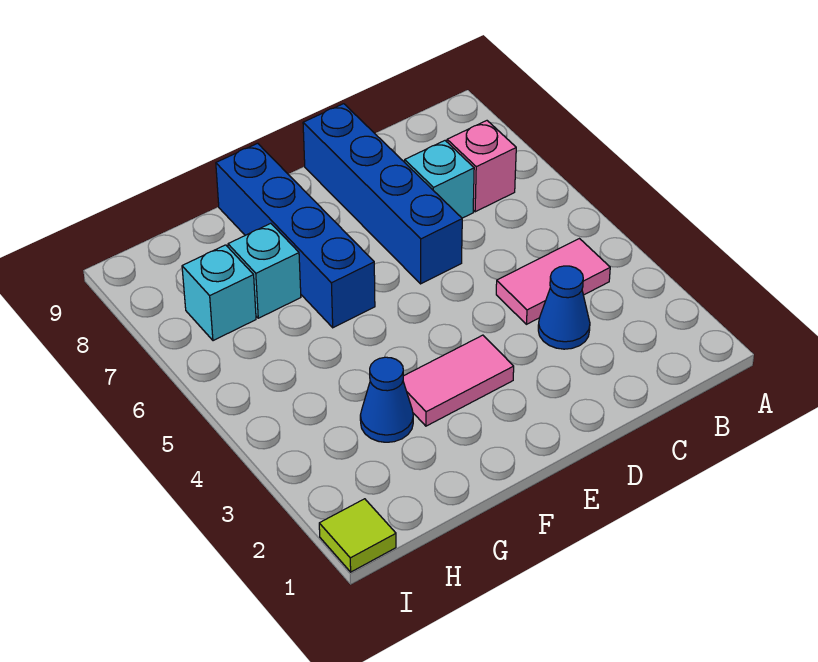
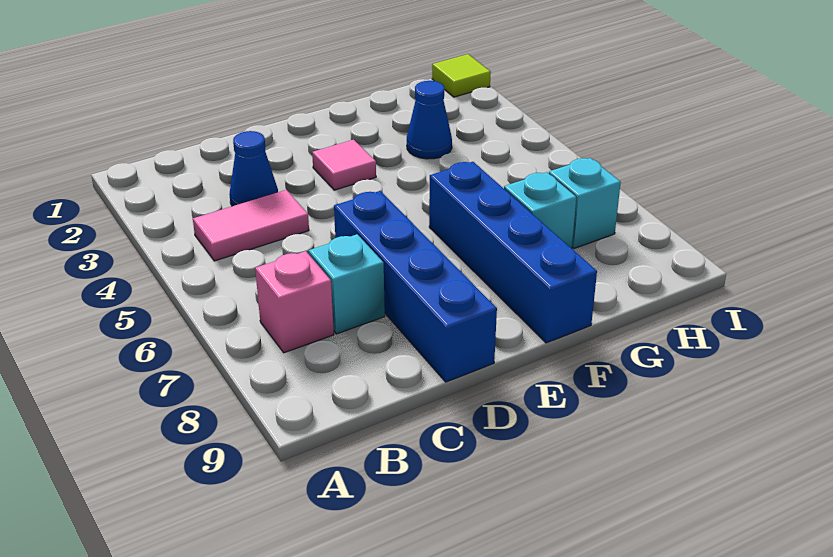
pink 1x2 tile [403,335,514,426] -> pink 1x1 tile [312,140,376,190]

